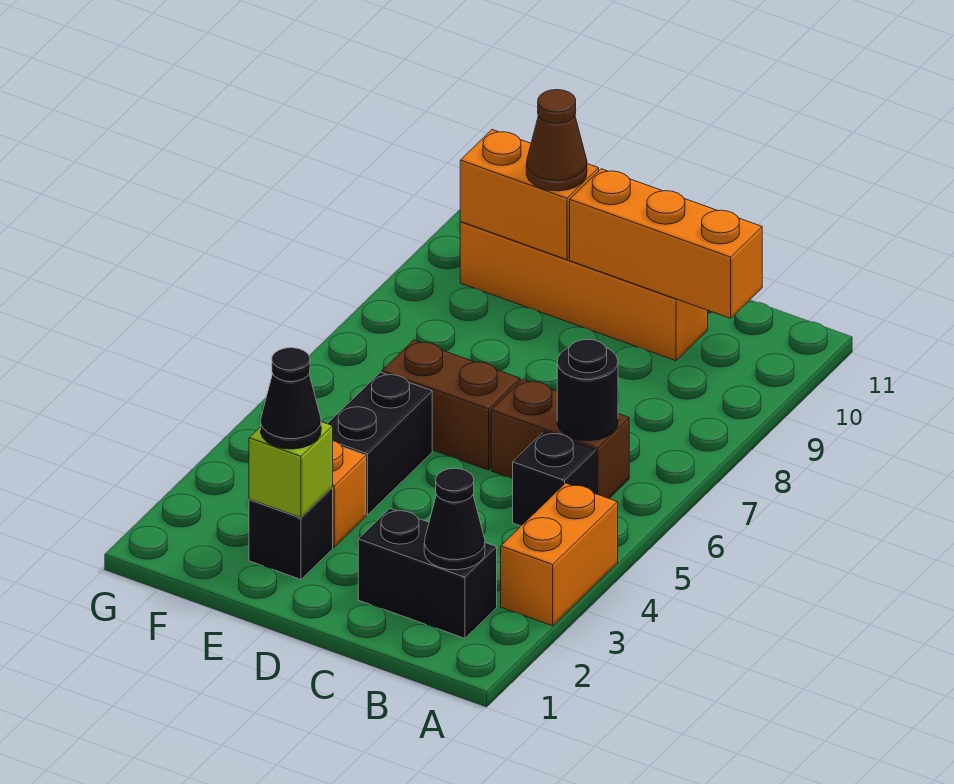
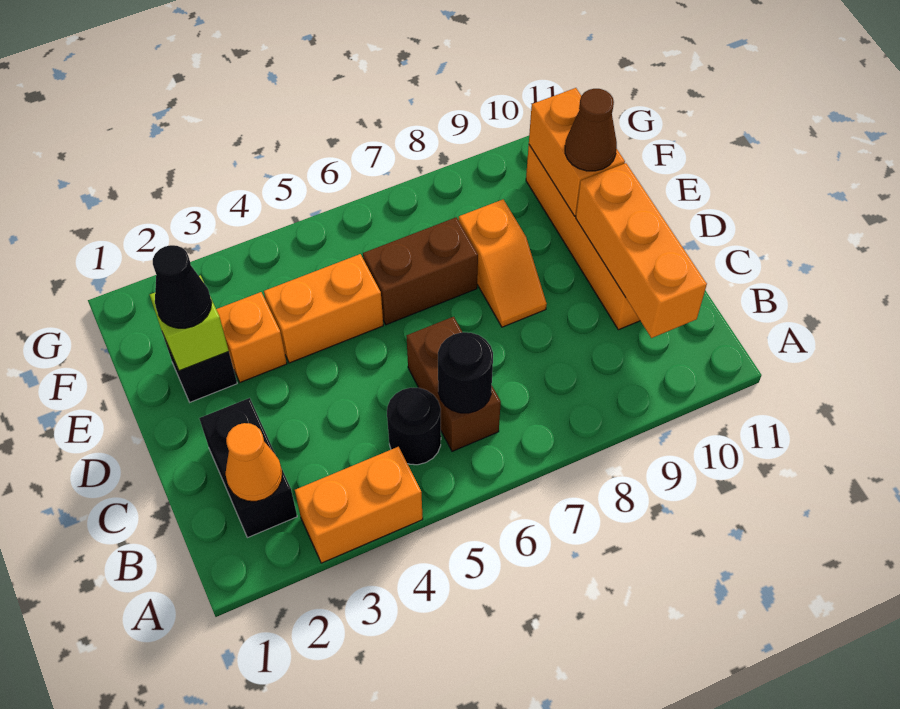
black 1x1 cone [424,468,485,570] -> orange 1x1 cone [225,423,282,501]
black 1x1 brick [513,431,596,526] -> black 1x1 round brick [387,388,441,465]
brown 1x2 brick [382,340,520,470] -> brown 1x2 brick turned to [363,217,478,325]
none -> orange 1x2 slope [459,199,547,327]
black 1x2 brick [328,372,432,515] -> orange 1x2 brick [264,254,383,363]

